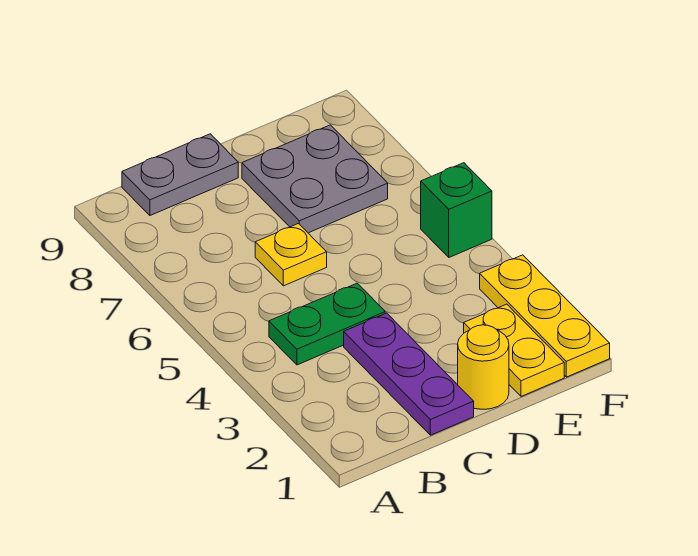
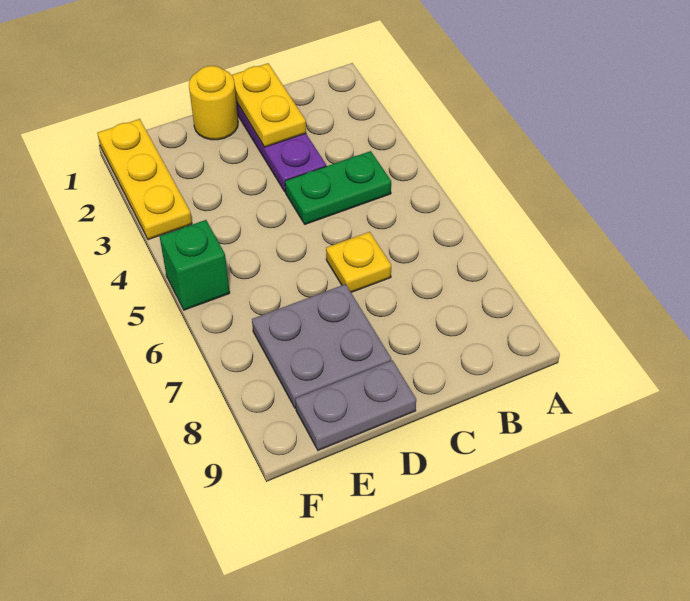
grey 1x2 plate [122,134,238,215] -> grey 1x2 plate moved to [295,360,416,450]
yellow 1x2 plate [464,304,564,396] -> yellow 1x2 plate moved to [232,63,306,147]

